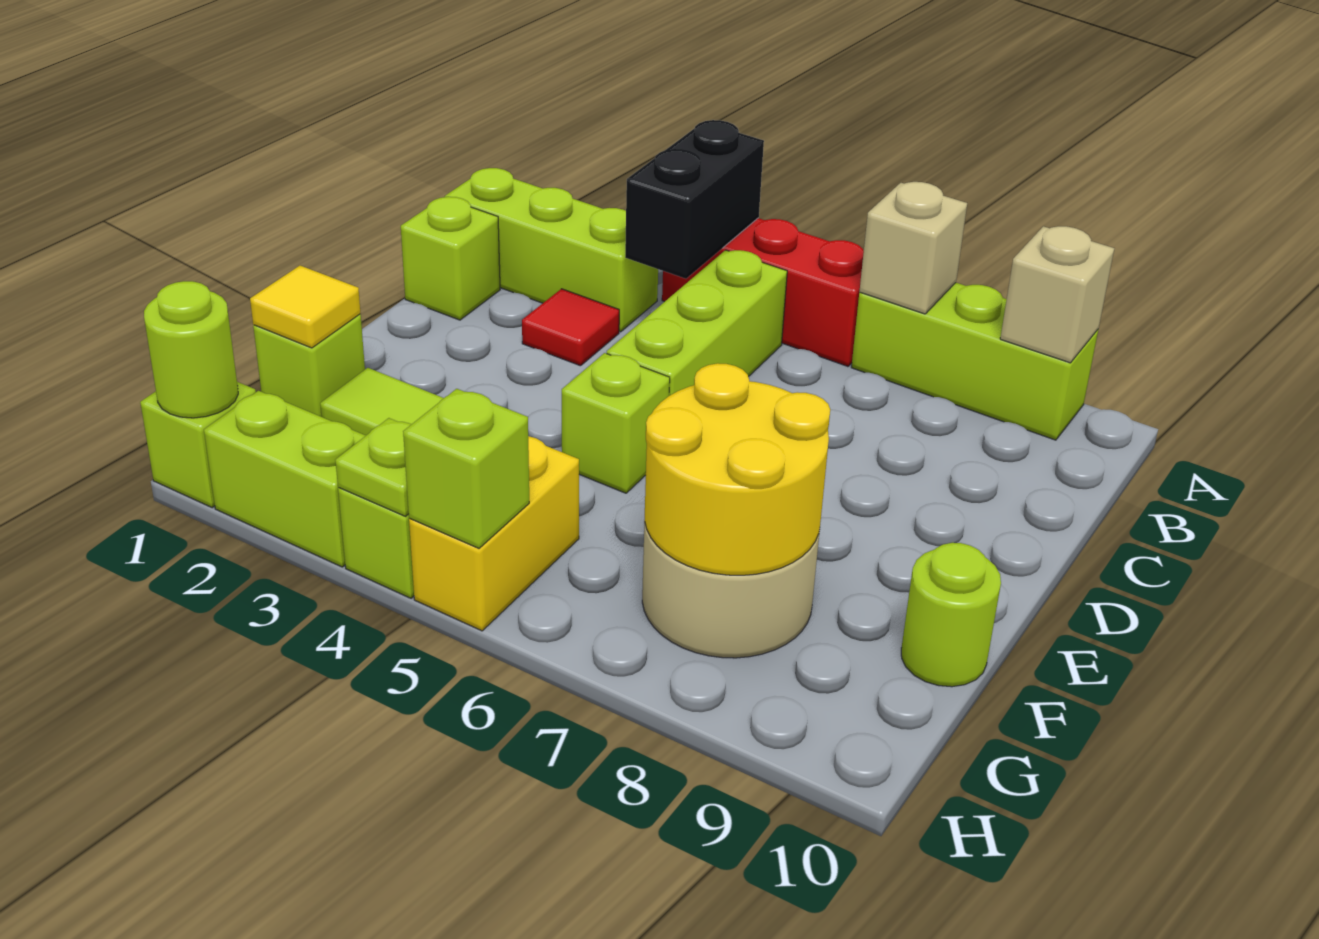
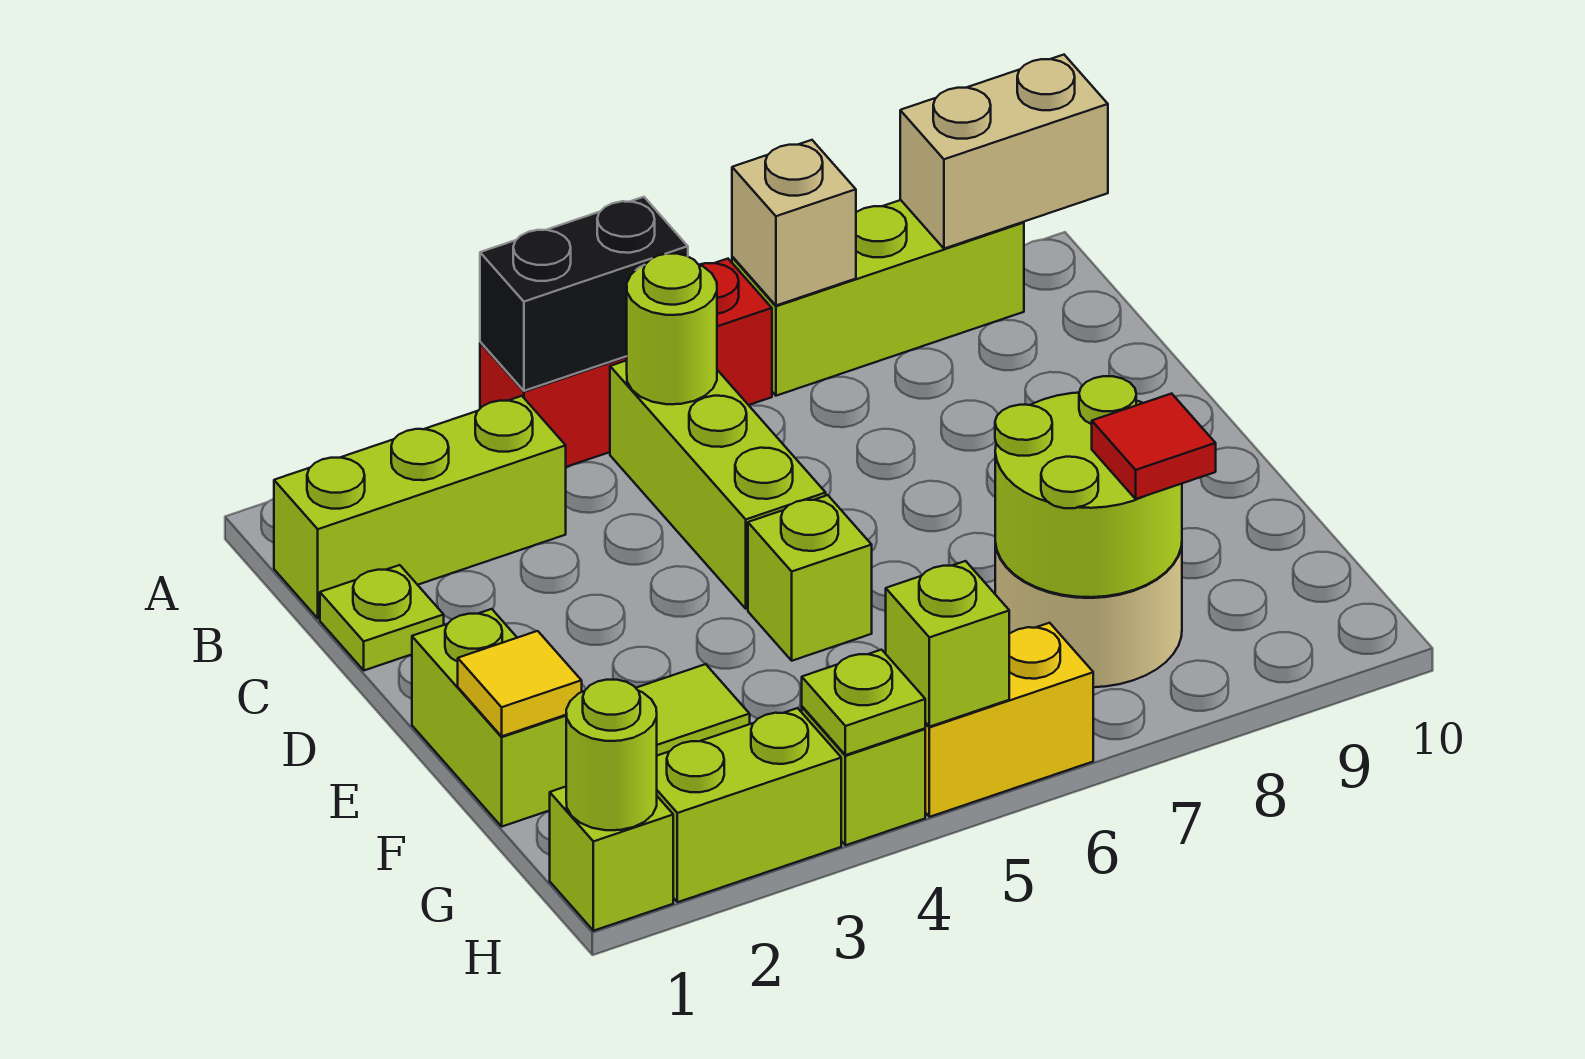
black 1x2 brick [625,120,764,279] -> black 1x2 brick turned to [480,197,688,391]
tan 1x1 brick [1000,226,1114,363] -> tan 1x2 brick [900,55,1108,249]
lime 1x1 brick [401,197,500,320] -> lime 1x1 plate [320,565,444,670]
red 1x1 tile [522,289,619,366] -> red 1x1 tile moved to [1092,394,1216,499]
lime 1x1 brick [253,314,365,417] -> lime 1x2 brick [412,609,566,826]
yellow 2x2 round brick [645,363,830,575] -> lime 2x2 round brick [995,376,1182,597]
lime 1x1 round brick [901,543,1001,687] -> lime 1x1 round brick moved to [627,254,717,404]
yellow 1x2 brick [409,436,579,631] -> yellow 1x2 brick turned to [925,623,1093,817]

